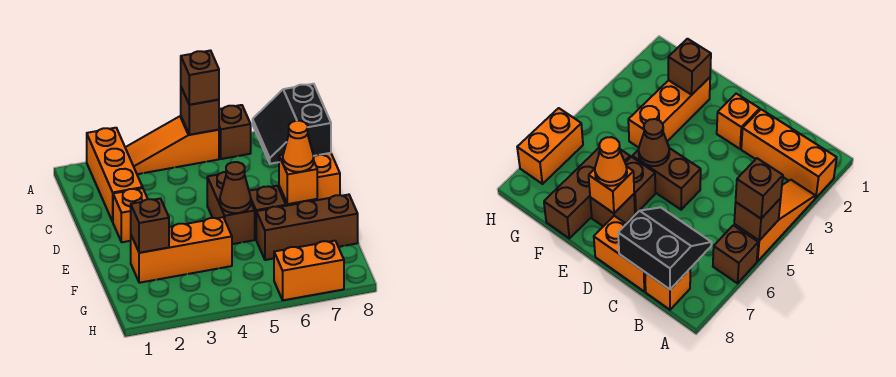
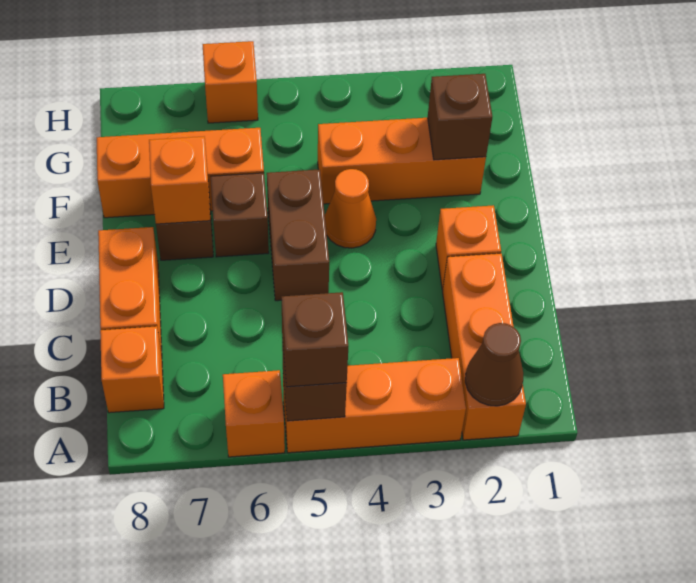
orange 1x3 slope [125,116,219,174] -> orange 1x3 brick [283,358,466,453]
brown 1x1 brick [219,105,251,159] -> orange 1x1 brick [223,370,285,457]
black 2x2 slope [253,84,331,164] -> none
brown 1x1 cone [220,162,251,213] -> brown 1x1 cone moved to [465,323,523,406]
orange 1x1 cone [283,121,314,172] -> orange 1x1 cone moved to [325,169,376,248]
brown 1x3 brick [256,195,358,260] -> orange 1x3 brick [97,128,264,218]
orange 1x2 brick [274,241,344,300] -> orange 1x1 brick [203,41,258,123]

